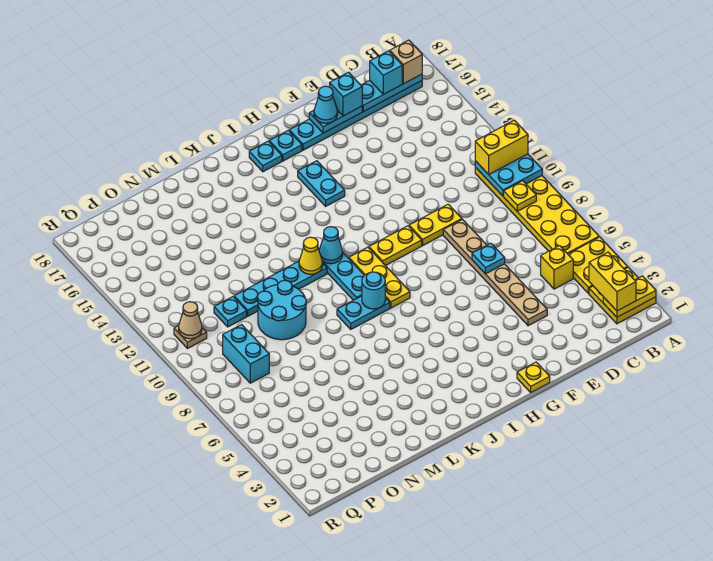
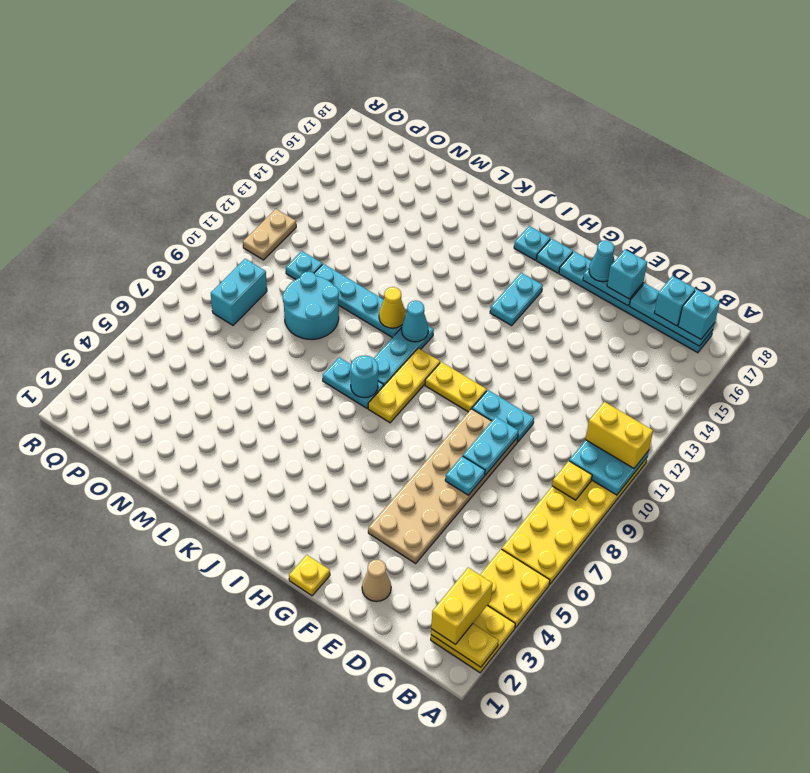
tan 1x1 brick [390,40,422,84] -> cyan 1x1 brick [678,289,720,339]
yellow 1x1 brick [541,246,573,289] -> none
tan 1x6 plate [443,219,547,326] -> tan 2x6 plate [368,409,518,563]
none -> cyan 1x2 plate [463,417,519,475]
yellow 1x2 plate [409,204,462,245] -> cyan 1x2 plate [472,390,534,442]
tan 1x1 plate [174,326,207,349] -> tan 1x2 plate [243,209,296,260]
tan 1x1 cone [179,302,202,339] -> tan 1x1 cone moved to [362,560,391,602]

